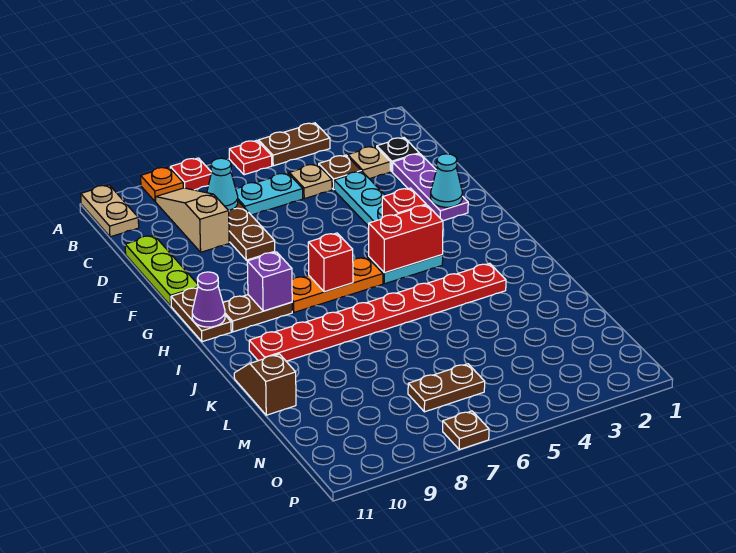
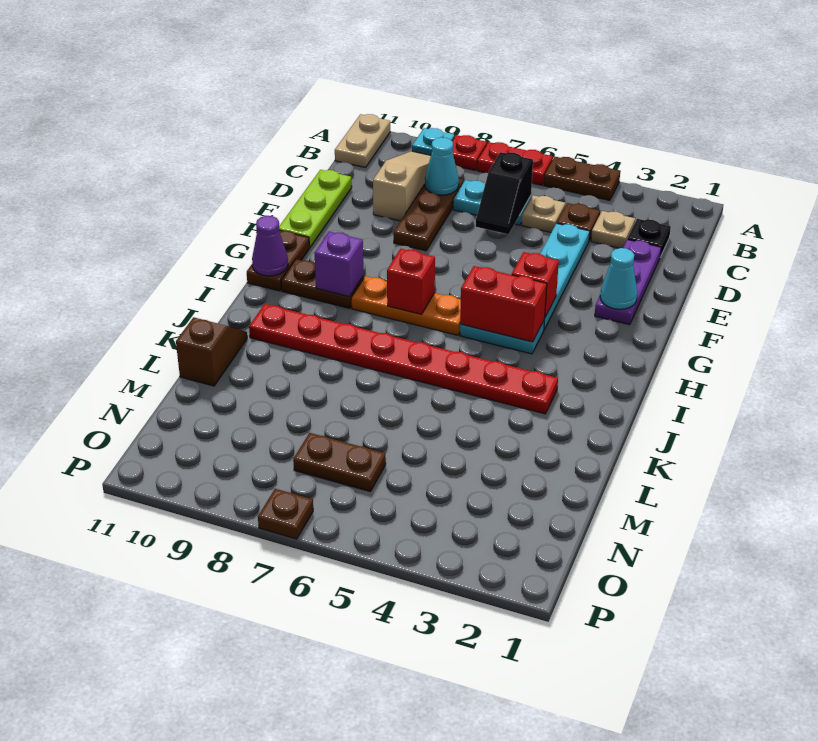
red 1x1 plate [229,140,272,175] -> red 1x2 plate [477,142,553,185]
orange 1x1 plate [141,167,183,202] -> cyan 1x1 plate [412,128,454,155]
none -> black 1x2 slope [476,152,533,234]

